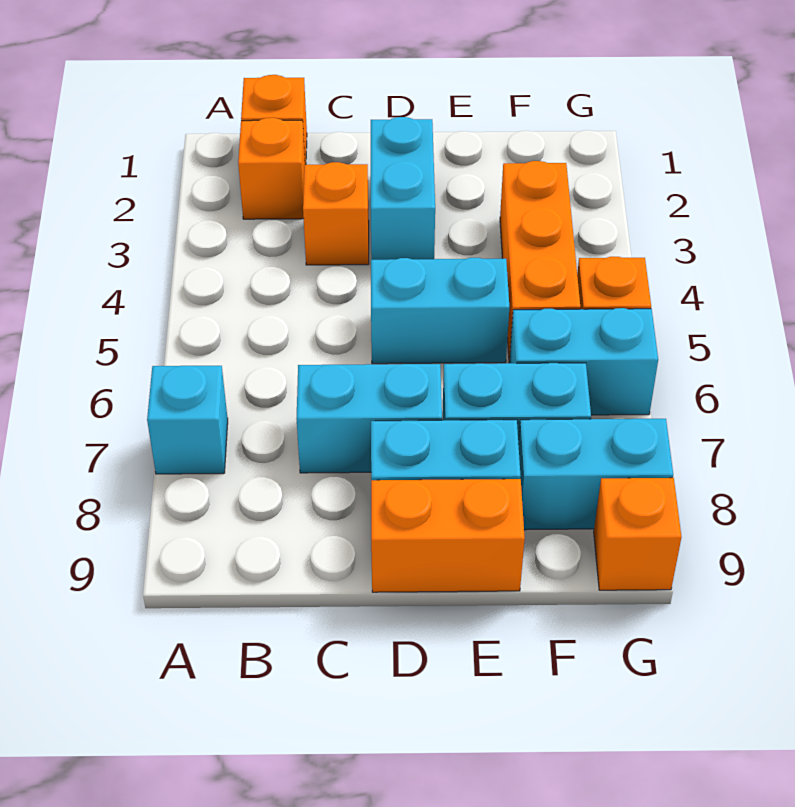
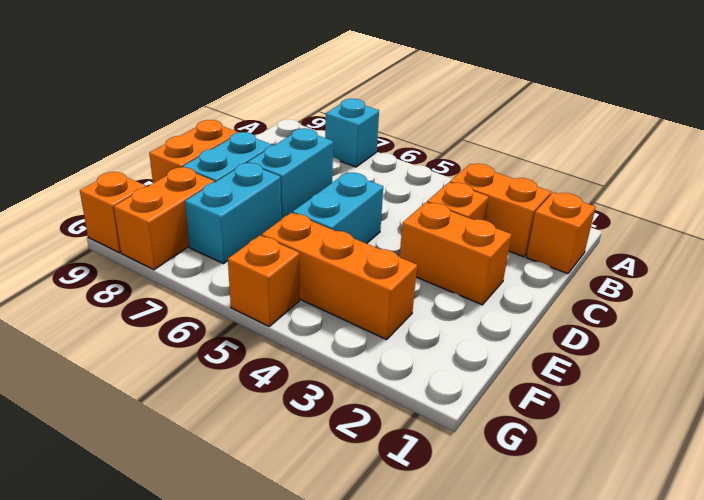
orange 1x1 brick [238,118,305,219] -> orange 1x2 brick [450,164,551,257]
cyan 1x2 brick [371,117,435,260] -> orange 1x2 brick [400,202,512,305]
cyan 1x2 brick [509,308,658,415] -> none
cyan 1x2 brick [518,419,673,530] -> orange 1x2 brick [114,167,214,270]

